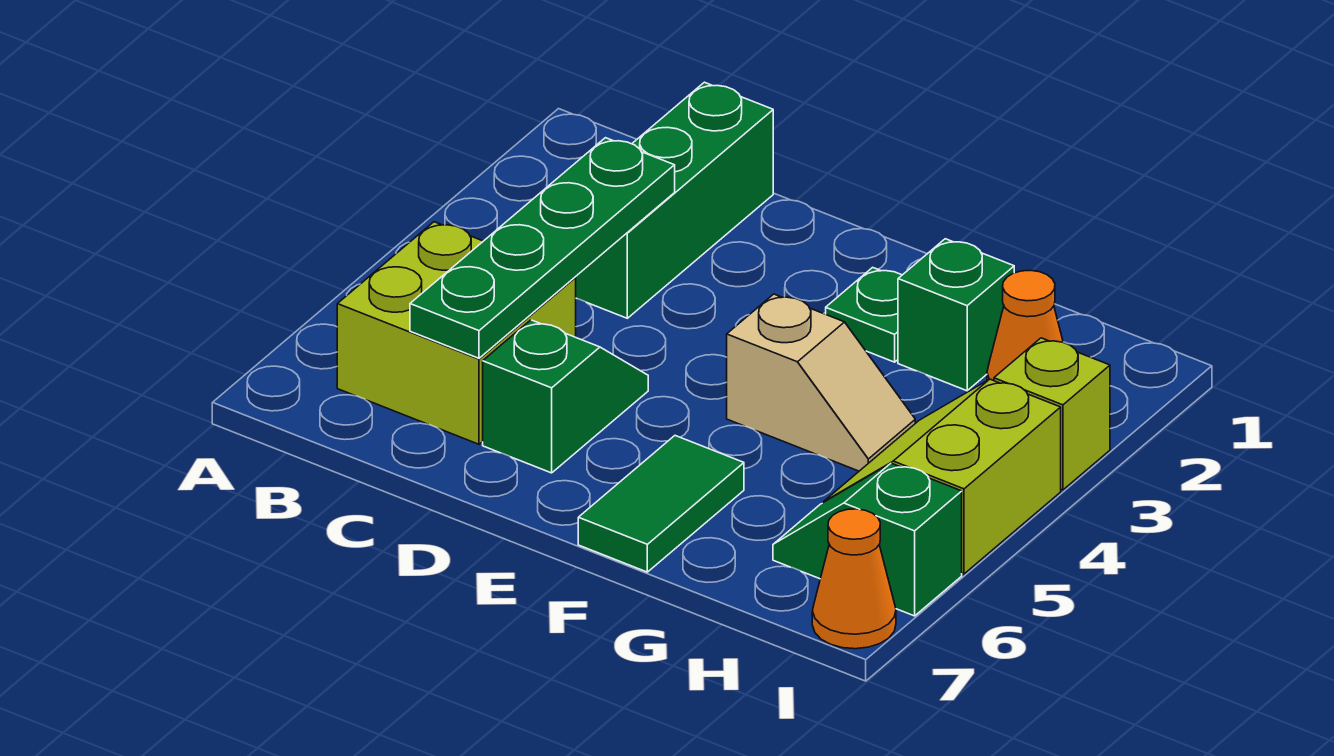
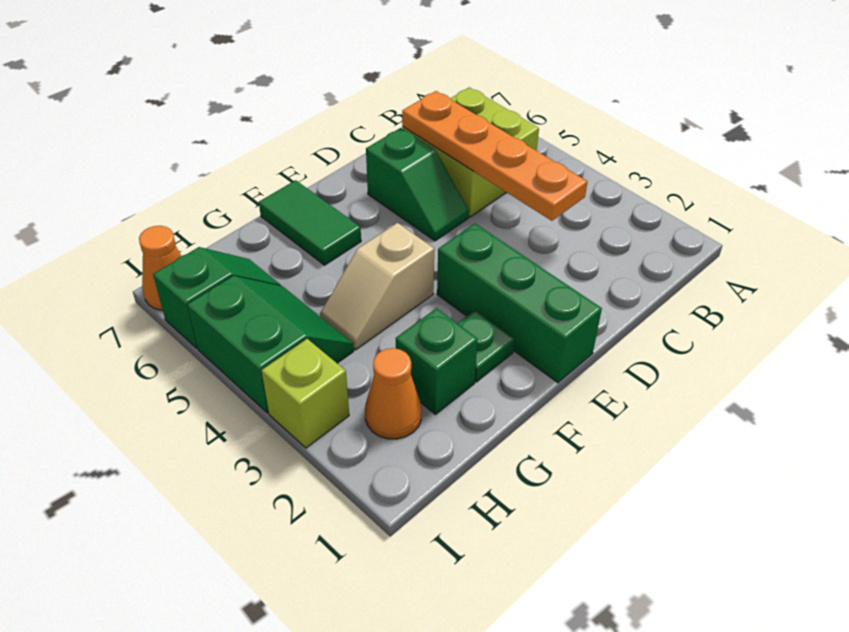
green 1x3 brick [575,82,773,318] -> green 1x3 brick moved to [437,224,602,383]
green 1x4 plate [410,138,675,358] -> orange 1x4 plate [402,91,587,221]
lime 2x2 slope [823,379,1061,574] -> green 2x2 slope [187,276,354,413]

